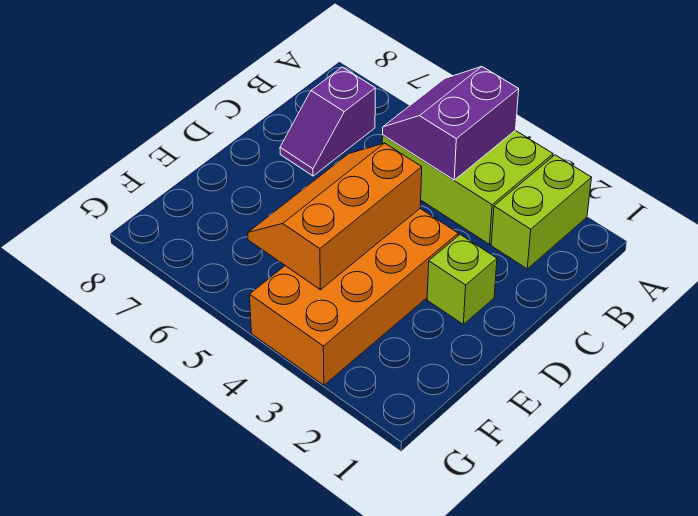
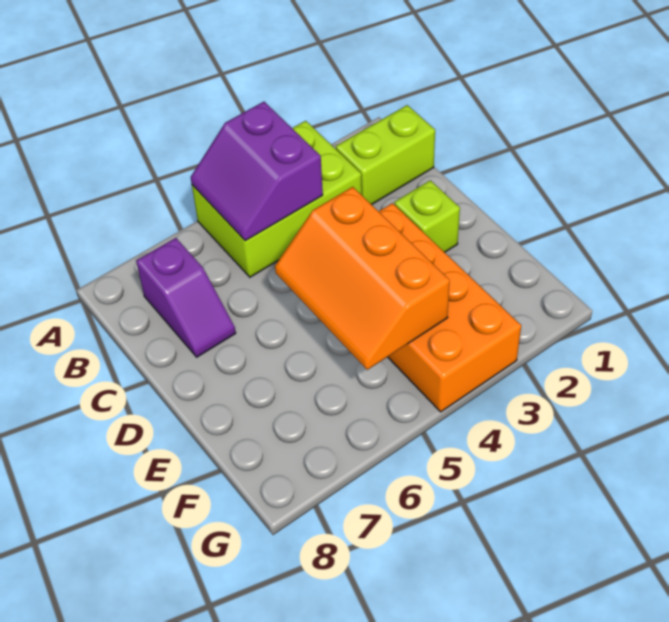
lime 1x2 brick [491,155,592,269] -> lime 1x2 brick turned to [336,105,435,205]

